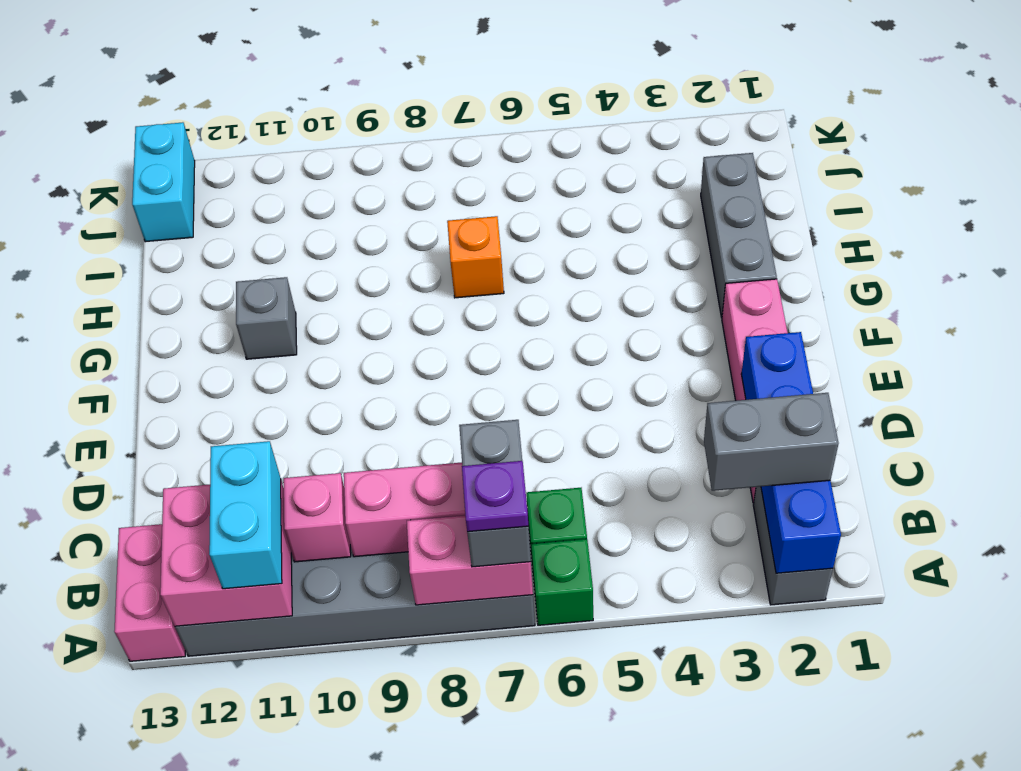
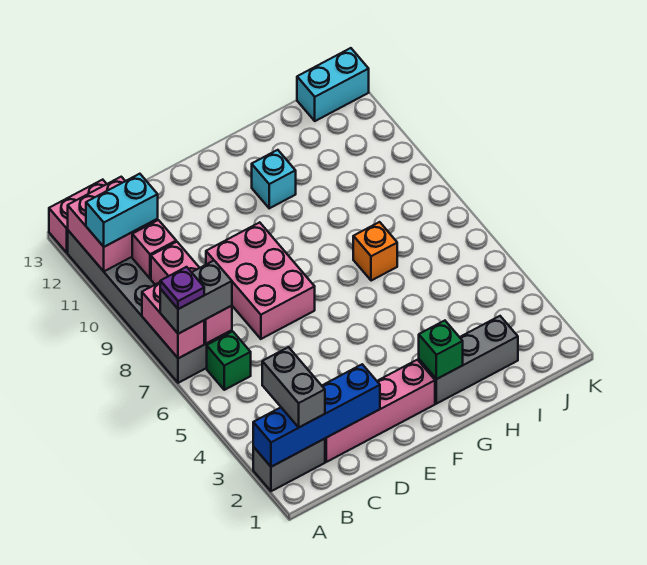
green 1x1 brick [531,539,593,625] -> green 1x1 brick moved to [419,321,463,379]
none -> pink 2x3 brick [206,222,315,339]
grey 1x1 brick [236,277,297,359] -> cyan 1x1 brick [252,150,296,208]

